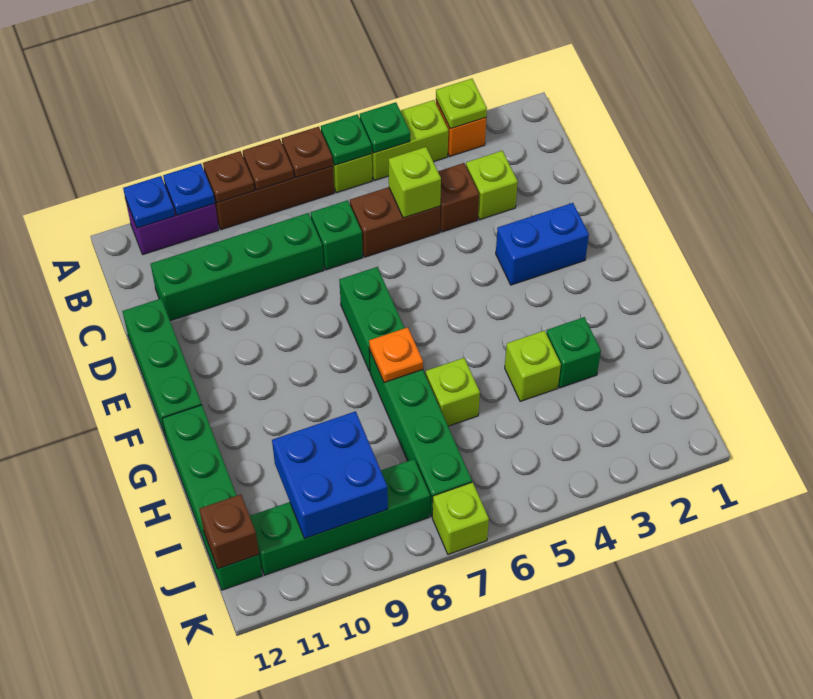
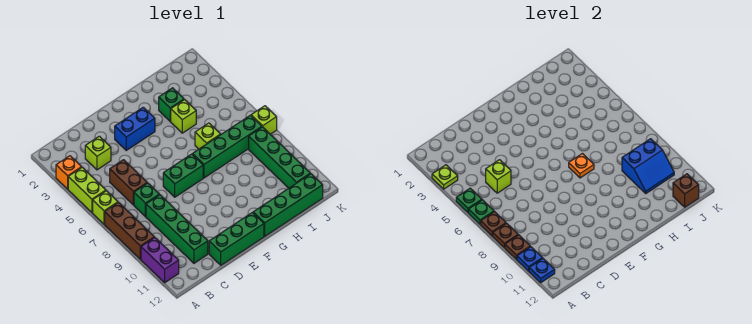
brown 1x1 brick [438,163,479,232] -> none
blue 1x2 brick [496,203,589,285] -> blue 1x2 brick turned to [115,107,155,150]
blue 2x2 brick [272,411,388,538] -> blue 2x2 slope [622,139,674,193]

